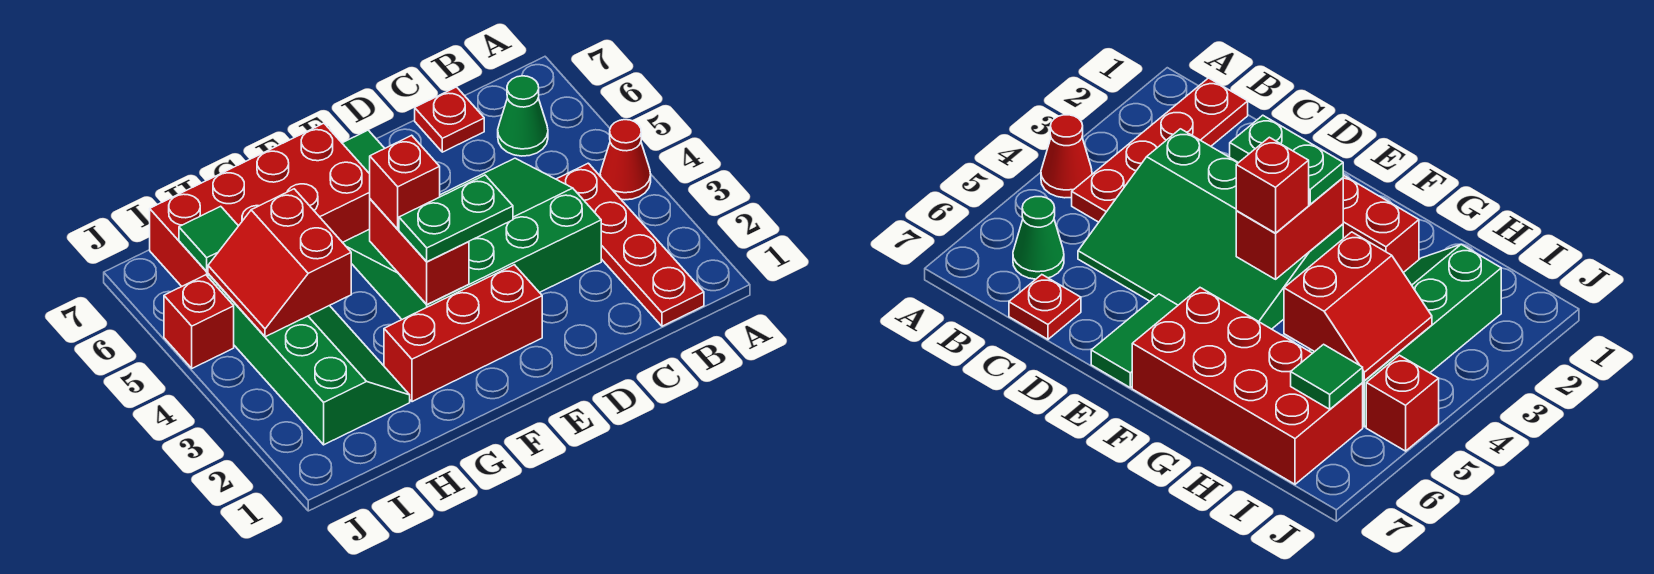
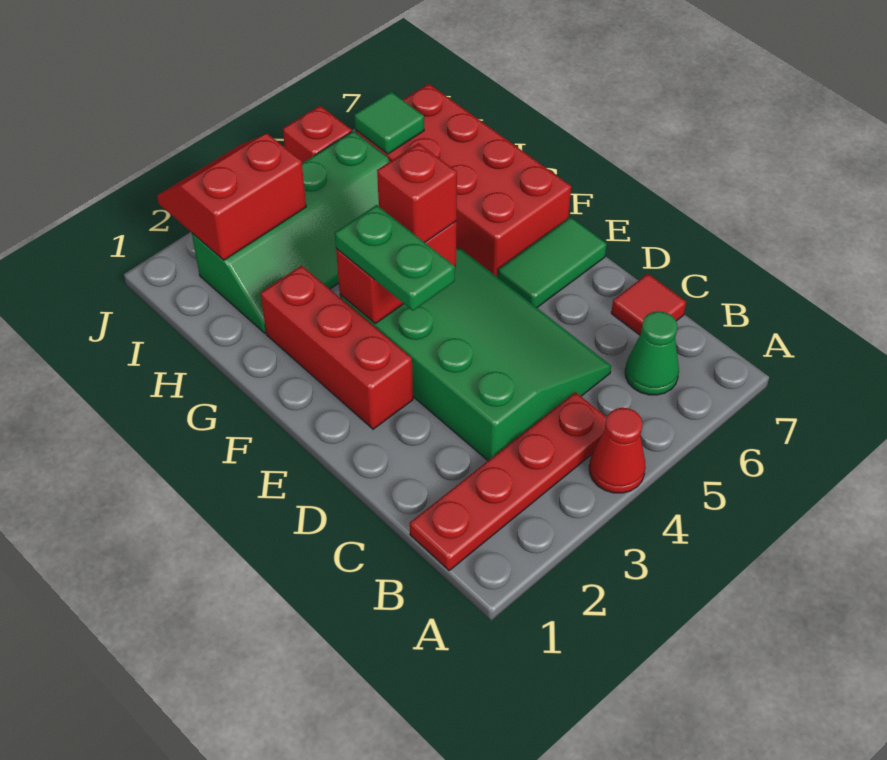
red 1x1 plate [415,87,484,152] -> red 1x1 tile [611,274,686,335]
red 2x2 slope [208,189,351,337] -> red 2x2 slope moved to [157,134,306,260]

